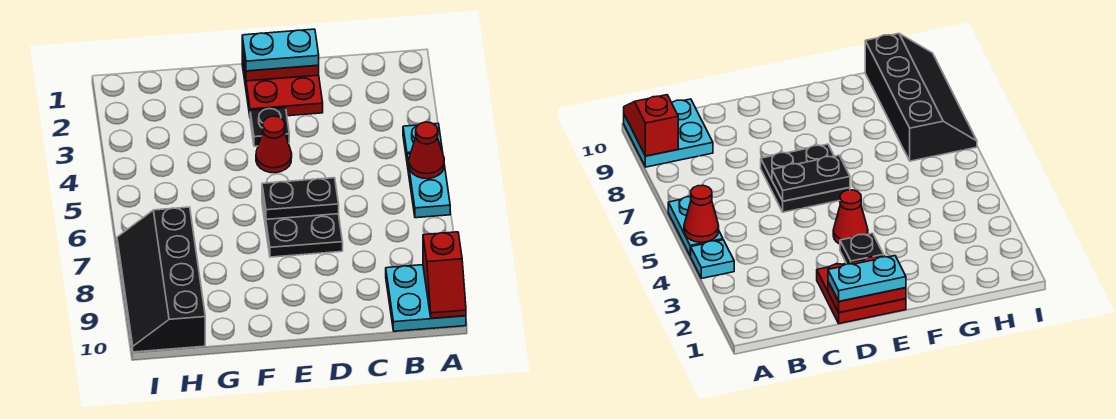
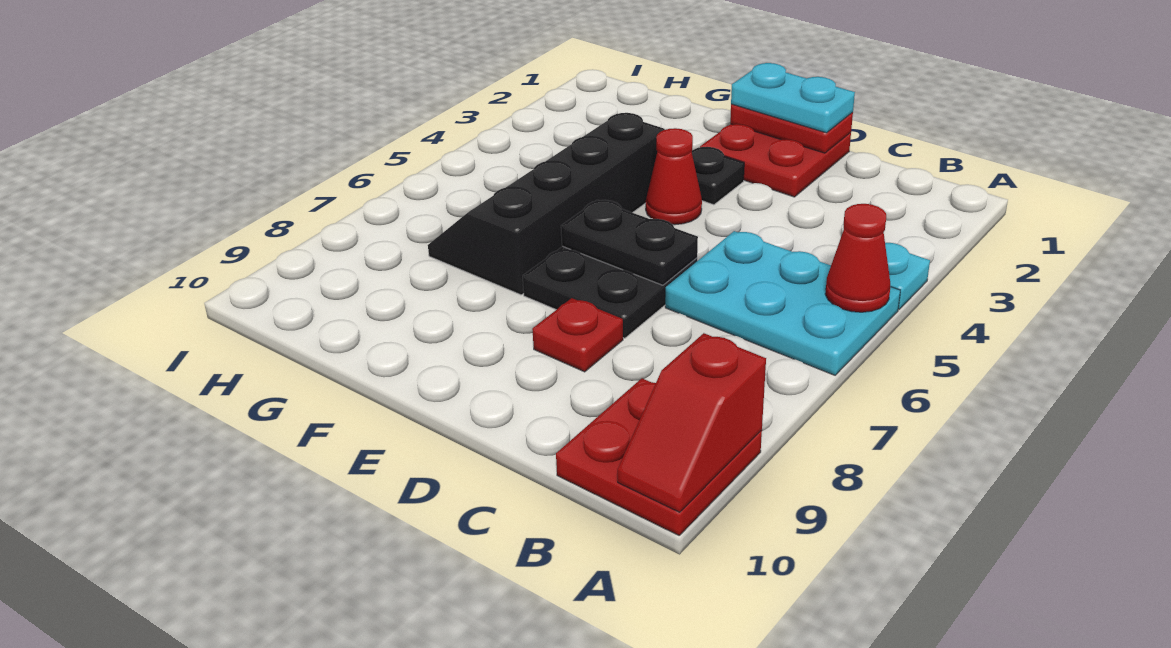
cyan 1x2 plate [407,151,450,218] -> cyan 2x3 plate [665,231,900,375]
cyan 2x2 plate [386,265,466,331] -> red 2x2 plate [556,378,762,535]
none -> red 1x1 plate [532,298,623,372]
black 2x4 slope [117,207,205,352] -> black 2x4 slope moved to [428,113,665,295]

